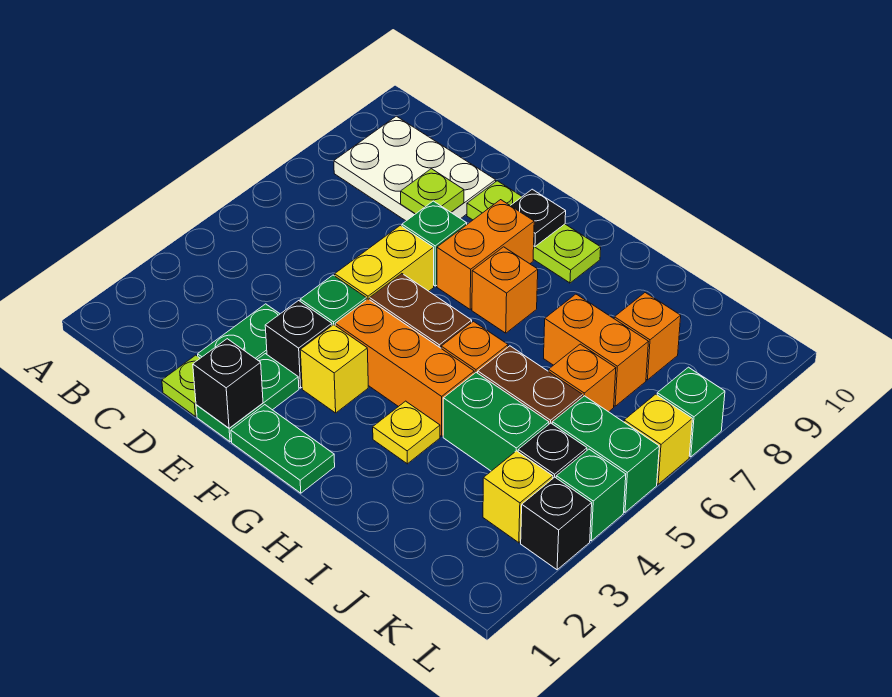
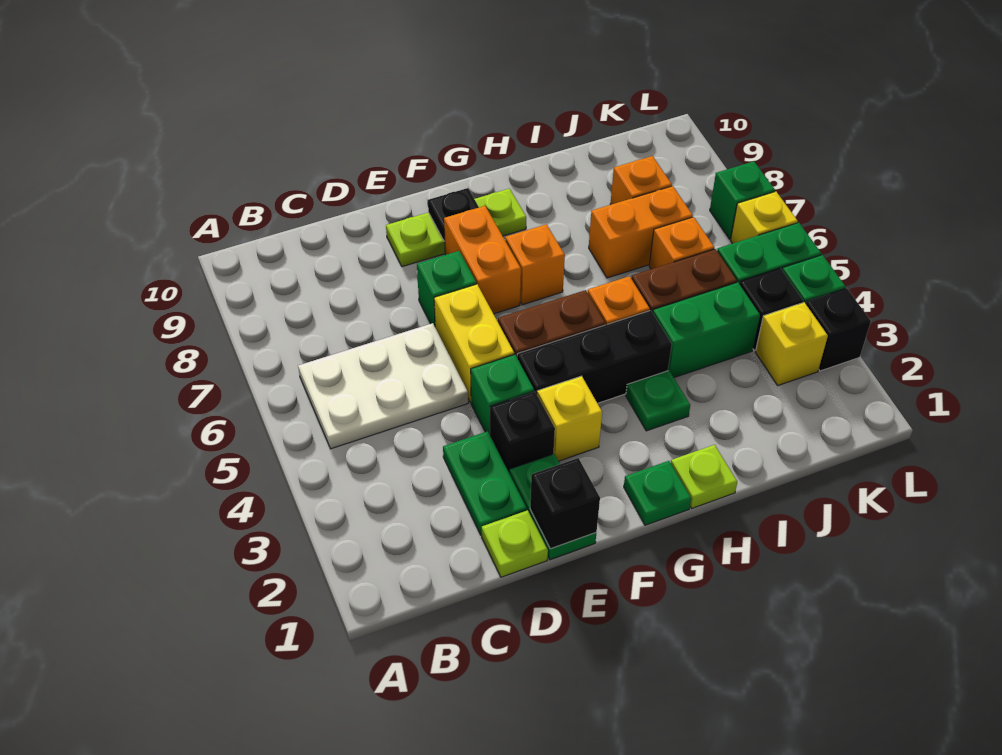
white 2x3 plate [334,116,496,221] -> white 2x3 plate moved to [298,323,468,449]
lime 1x1 plate [401,169,464,214] -> lime 1x1 plate moved to [671,445,737,508]
green 1x2 plate [231,405,335,493] -> green 1x1 plate [624,461,691,525]
orange 1x3 brick [335,299,474,436] -> black 1x3 brick [517,310,672,403]
yellow 1x1 plate [373,401,440,464] -> green 1x1 plate [626,371,690,431]

